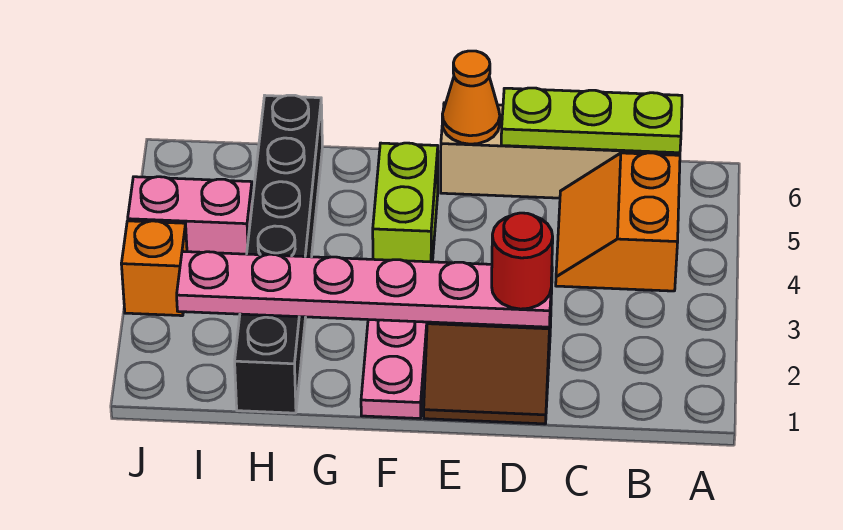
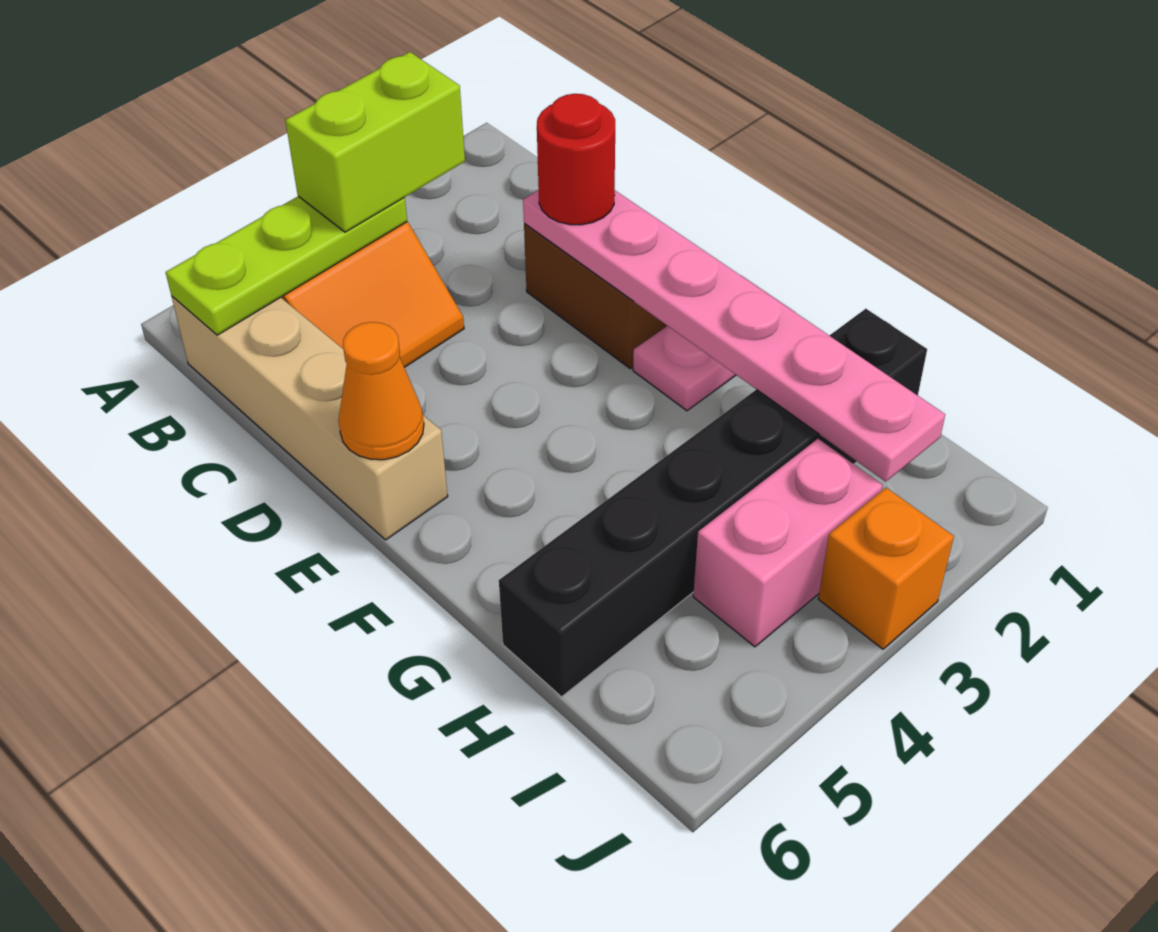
lime 1x3 plate [501,88,682,153] -> lime 1x3 plate turned to [166,196,407,335]
lime 1x2 brick [373,143,438,262] -> lime 1x2 brick moved to [285,52,465,232]
pink 1x2 brick [128,177,253,254] -> pink 1x2 brick turned to [693,439,883,647]

